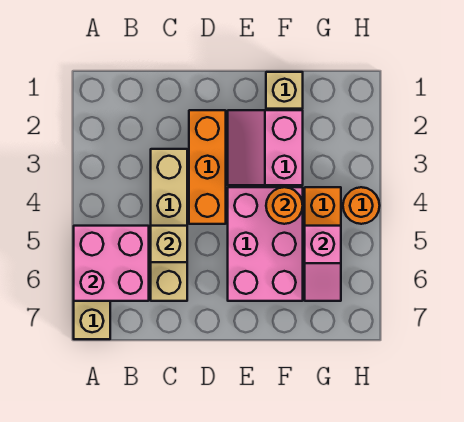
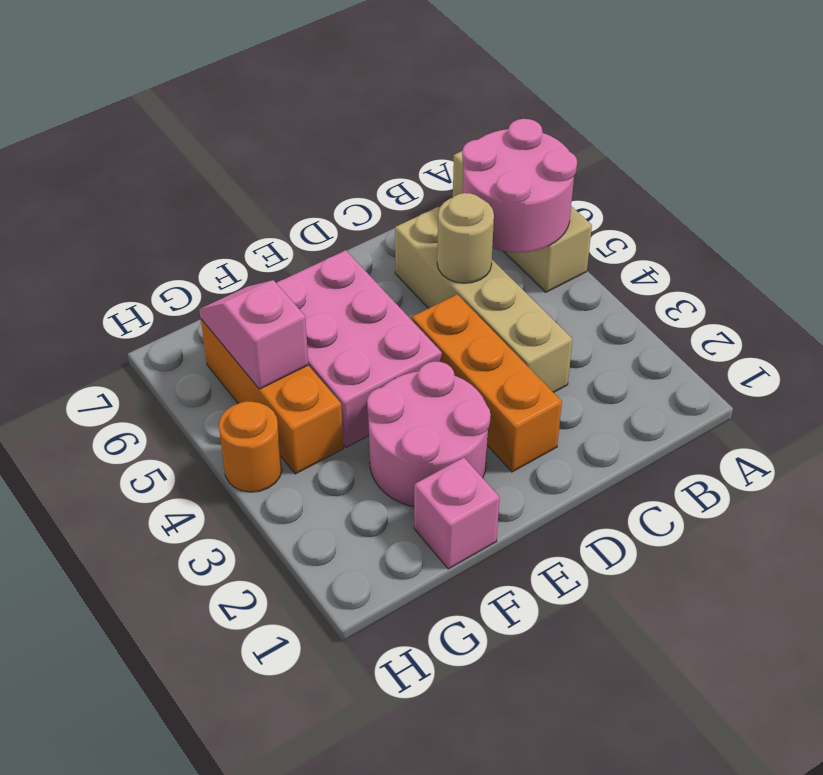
pink 2x2 brick [74,226,149,301] -> pink 2x2 round brick [462,119,577,253]
tan 1x1 brick [151,226,187,262] -> tan 1x1 round brick [437,193,494,283]
pink 2x2 slope [228,110,303,185] -> pink 2x2 round brick [367,361,491,507]
tan 1x1 brick [266,72,303,109] -> pink 1x1 brick [414,458,500,569]
orange 1x1 round brick [266,187,303,224] -> none

